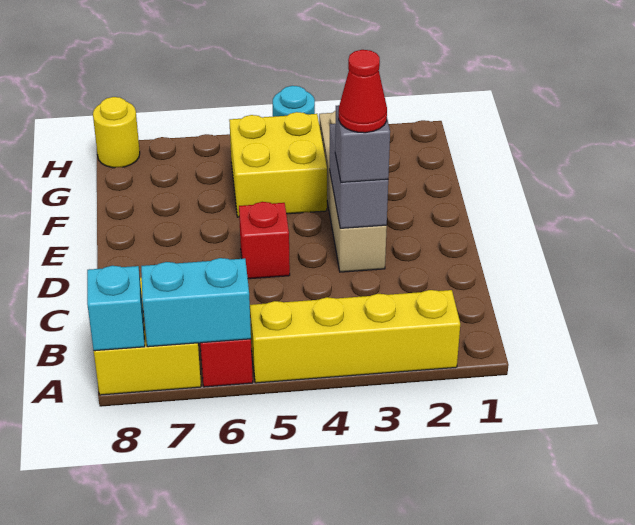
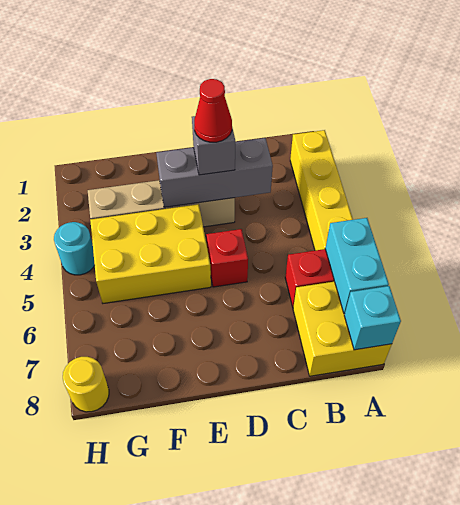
grey 1x2 brick [330,124,388,228] -> grey 1x3 brick [156,138,273,207]
yellow 2x2 brick [229,112,327,217] -> yellow 2x3 brick [90,204,211,303]

